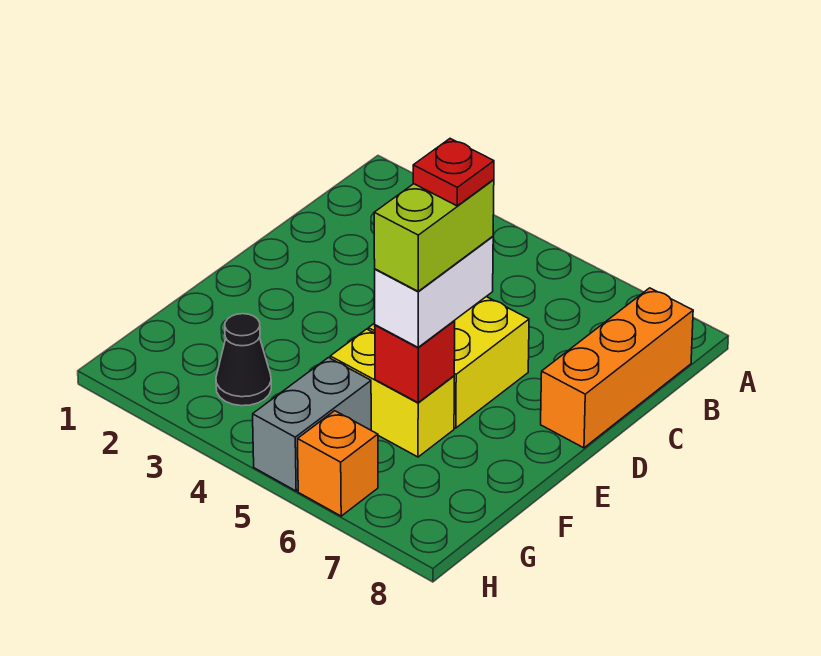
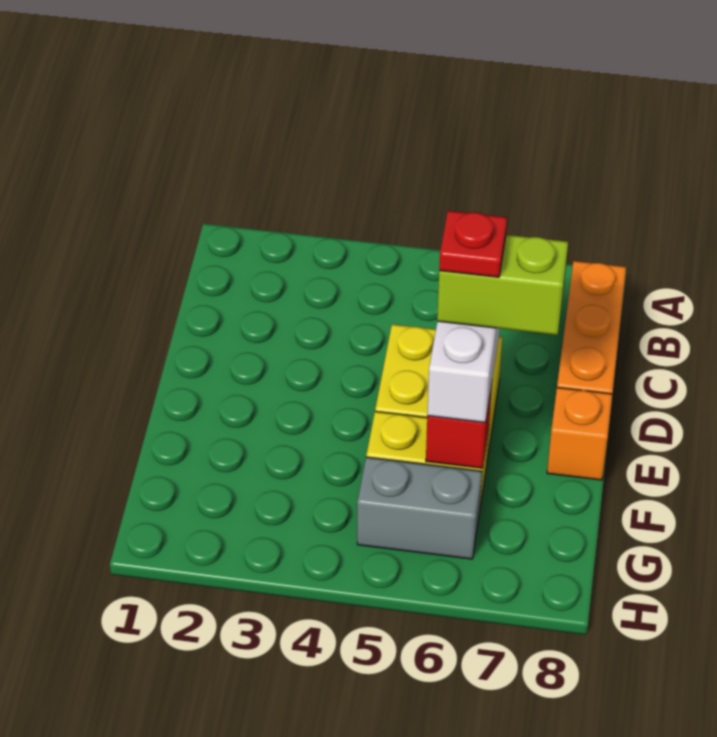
lime 1x2 brick [374,180,494,291] -> lime 1x2 brick turned to [437,235,568,335]
black 1x1 cone [216,314,271,406] -> none
grey 1x2 brick [253,358,371,491] -> grey 1x2 brick turned to [357,457,482,559]
orange 1x1 brick [298,411,378,516] -> orange 1x1 brick moved to [547,387,612,480]

